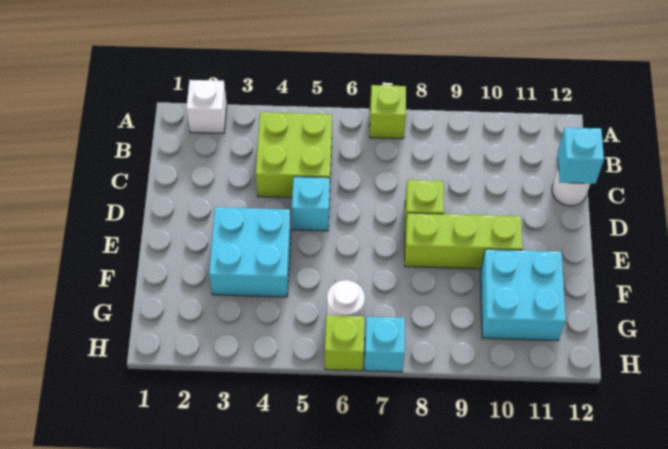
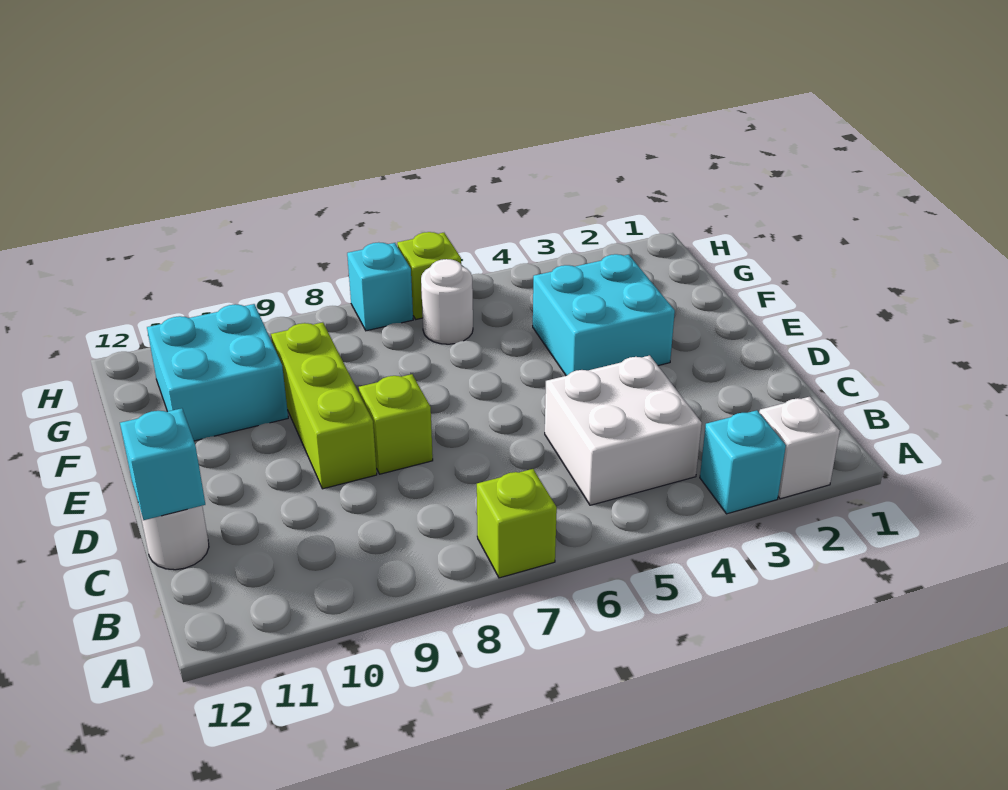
lime 2x2 brick [256,112,332,198] -> white 2x2 brick [545,355,702,505]
cyan 1x1 brick [292,177,330,231] -> cyan 1x1 brick moved to [700,410,786,514]
lime 1x3 brick [405,213,522,269] -> lime 1x3 brick turned to [271,322,377,489]

